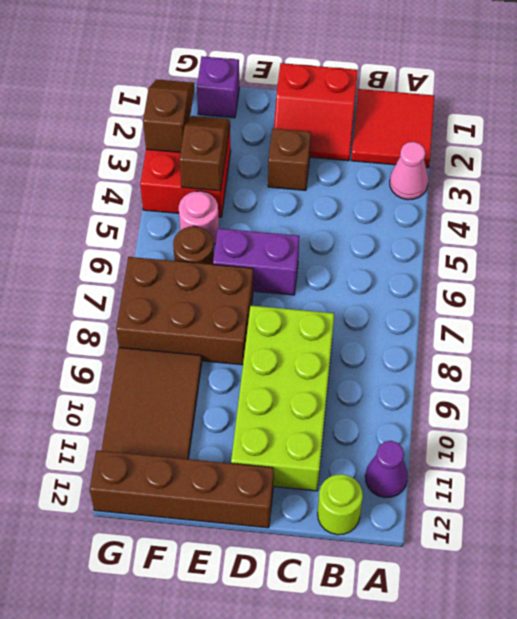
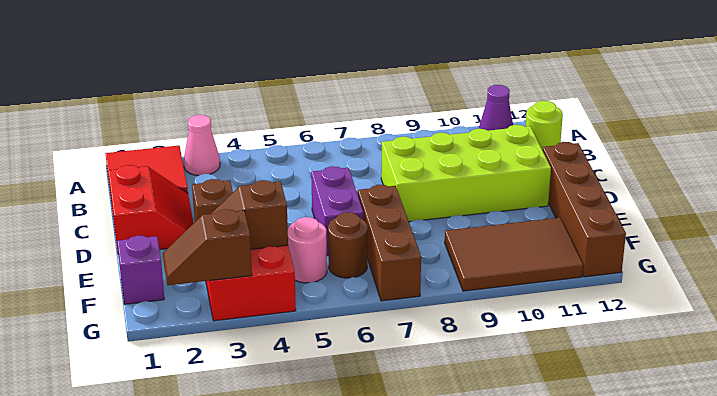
brown 2x3 brick [116,257,253,365] -> brown 1x3 brick [358,185,421,301]

